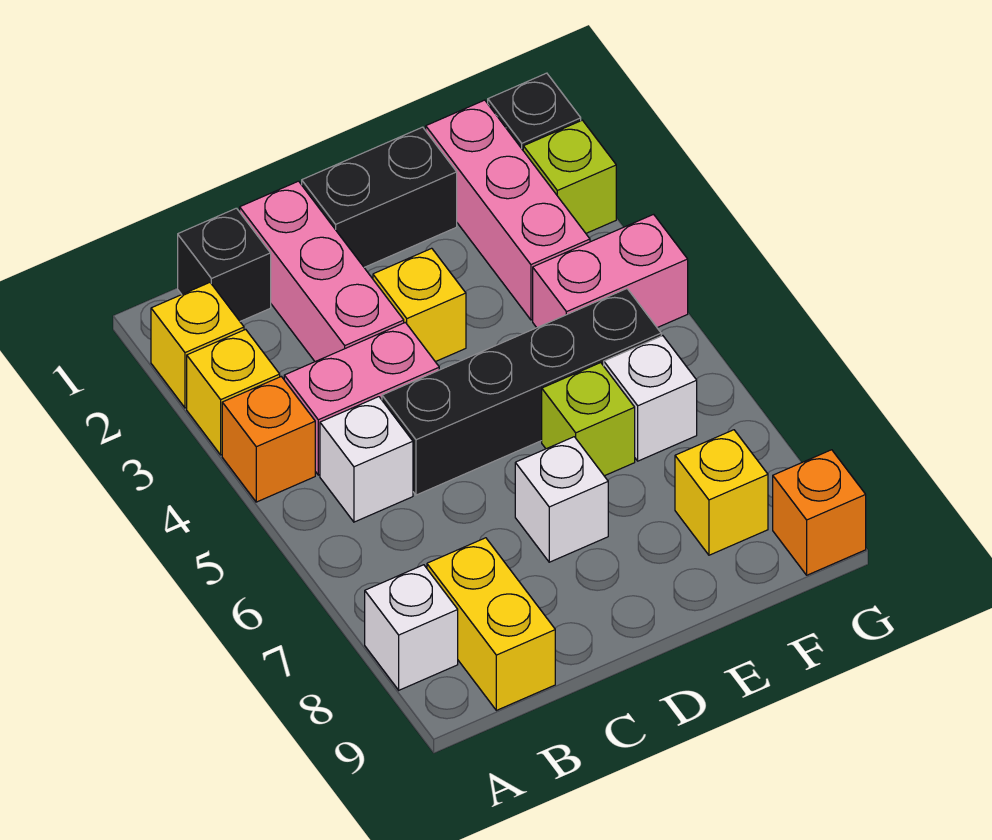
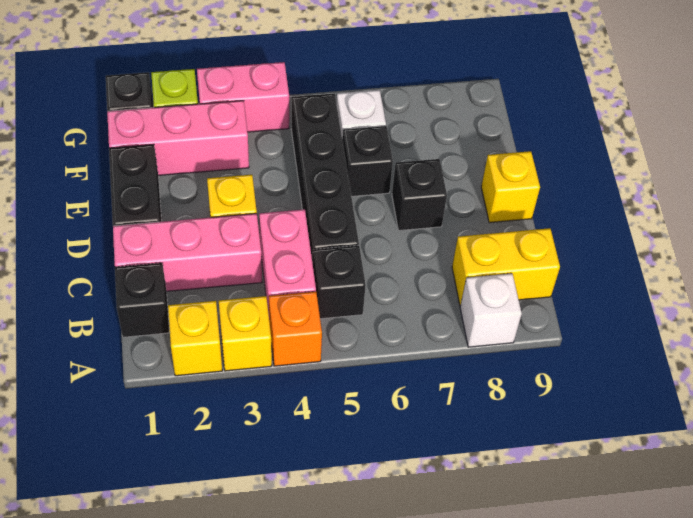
white 1x1 brick [320,397,413,522] -> black 1x1 brick [313,245,366,319]
white 1x1 brick [515,437,608,562] -> black 1x1 brick [392,159,447,231]
lime 1x1 brick [542,363,635,476] -> black 1x1 brick [342,126,393,196]
pink 1x2 brick [533,214,688,328] -> pink 1x2 brick turned to [197,62,289,132]
yellow 1x1 brick [675,430,768,555] -> yellow 1x1 brick moved to [481,151,540,223]
orange 1x1 brick [773,450,866,575] -> none

